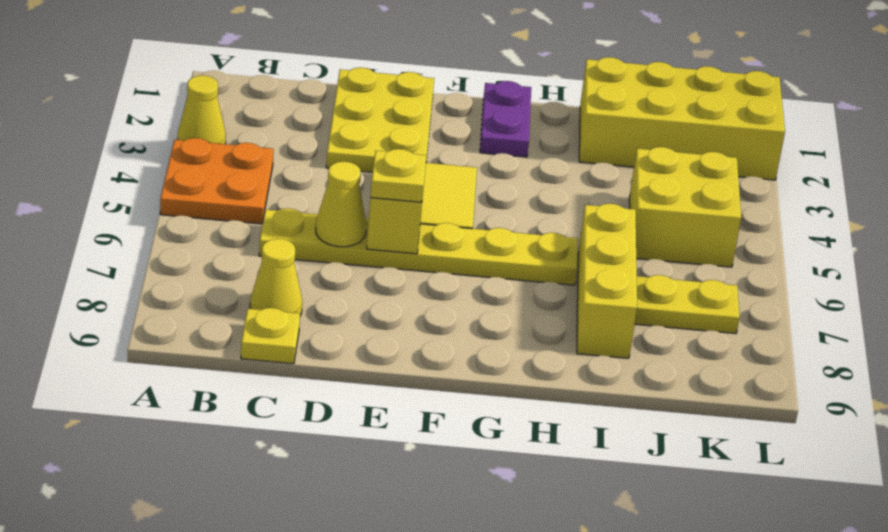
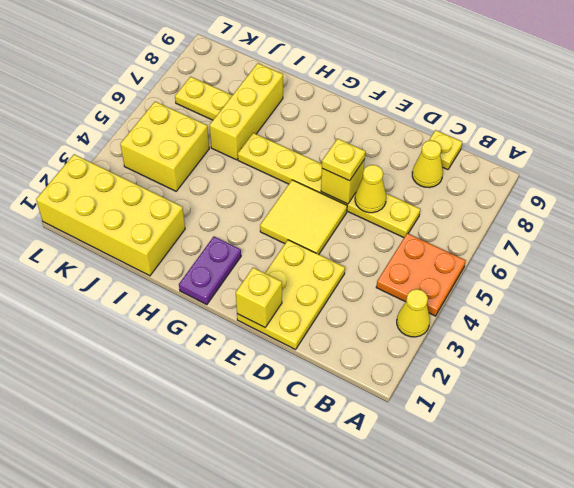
none -> yellow 1x1 brick [236,268,282,327]

